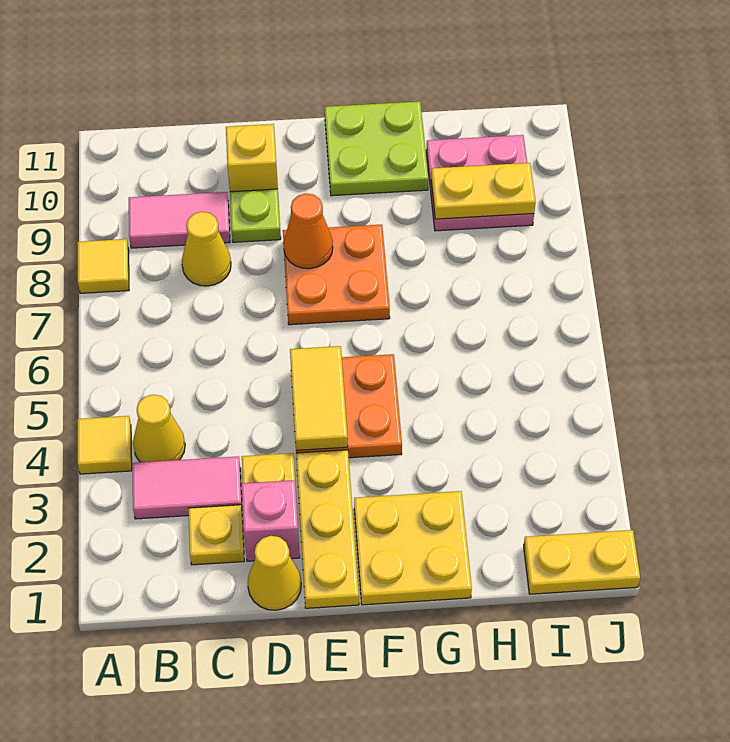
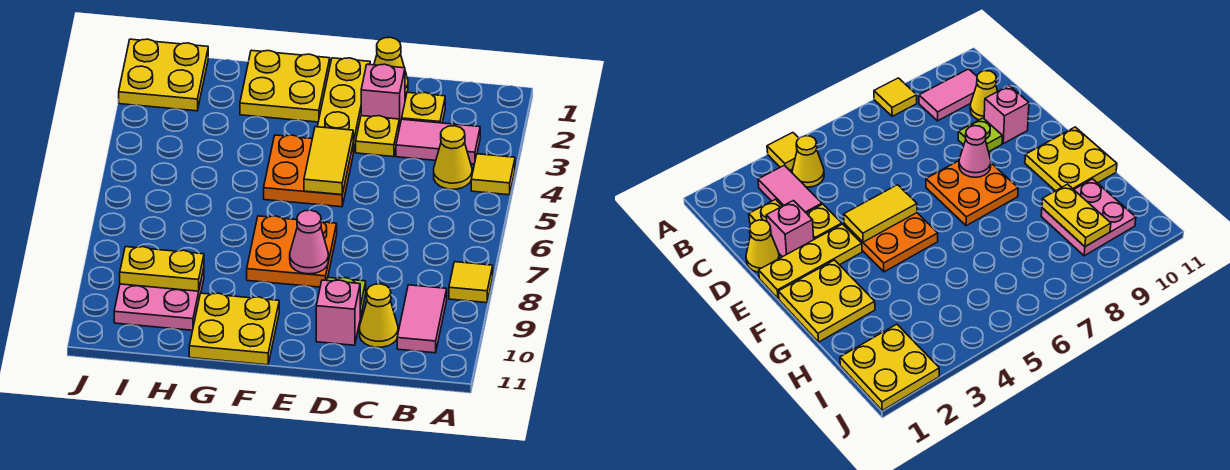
pink 1x2 tile [129,192,230,248] -> pink 1x2 tile turned to [397,285,447,353]
yellow 1x1 cone [182,212,231,286] -> yellow 1x1 cone moved to [359,284,398,347]
yellow 1x1 brick [226,124,278,192] -> pink 1x1 brick [316,280,360,345]
orange 1x1 cone [283,193,333,269] -> pink 1x1 cone [290,210,328,274]
lime 2x2 plate [325,101,428,196] -> yellow 2x2 plate [189,293,279,365]
yellow 1x2 plate [524,530,640,594] -> yellow 2x2 plate [119,39,208,111]

